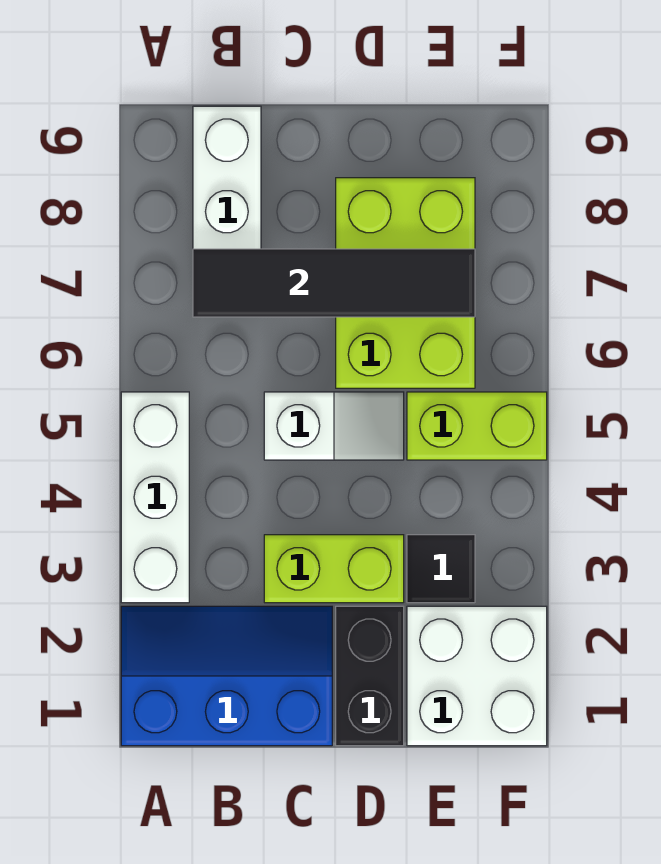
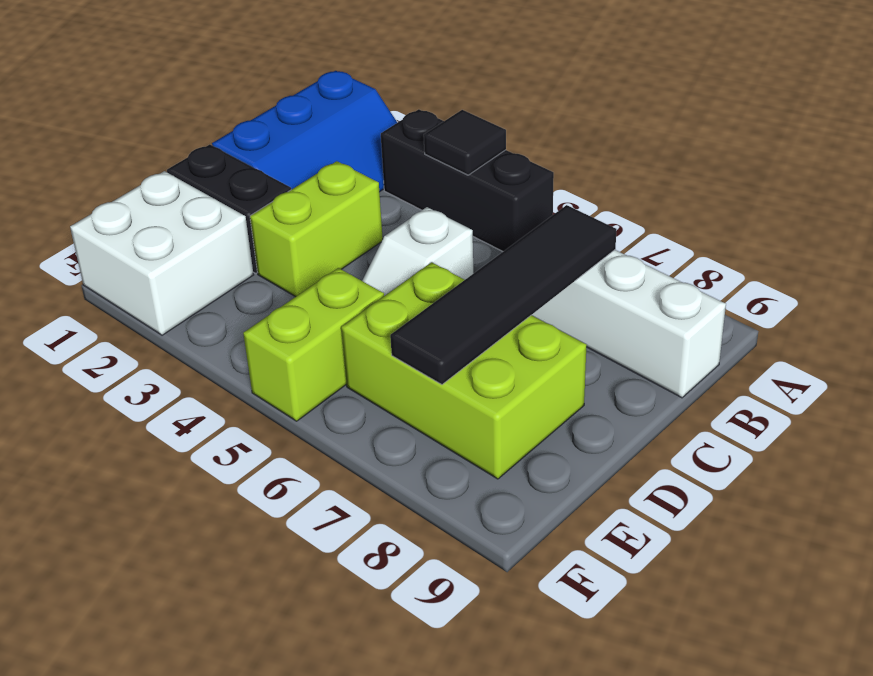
white 1x3 brick [121,392,189,603] -> black 1x3 brick [381,109,554,251]
black 1x1 tile [407,535,475,603] -> black 1x1 tile moved to [424,110,506,175]

